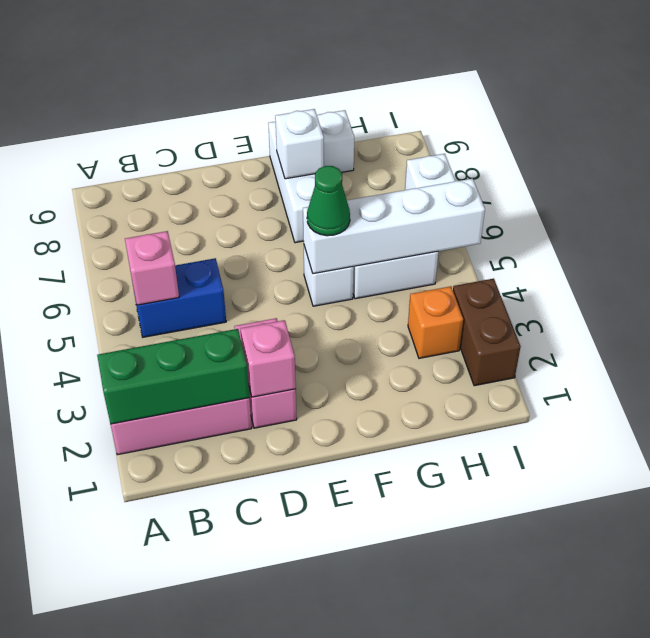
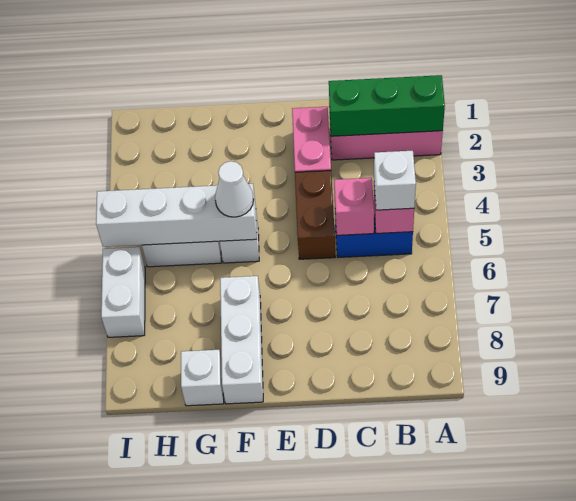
pink 1x1 brick [241,320,296,397] -> pink 1x1 brick moved to [334,178,374,235]
green 1x1 cone [307,166,350,236] -> white 1x1 cone [215,161,254,217]
white 1x1 brick [275,109,324,179] -> white 1x1 brick moved to [374,151,416,210]
orange 1x1 brick [408,286,463,358] -> none
brown 1x2 brick [453,279,521,386] -> brown 1x2 brick moved to [295,171,335,259]

